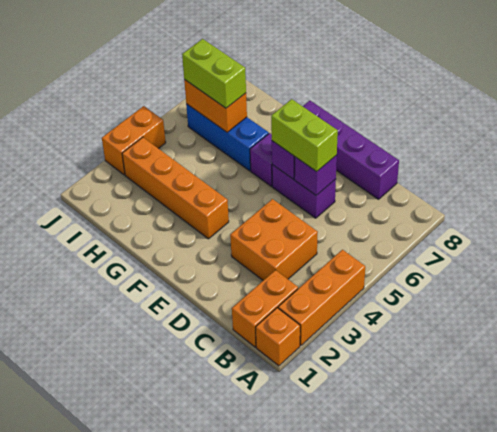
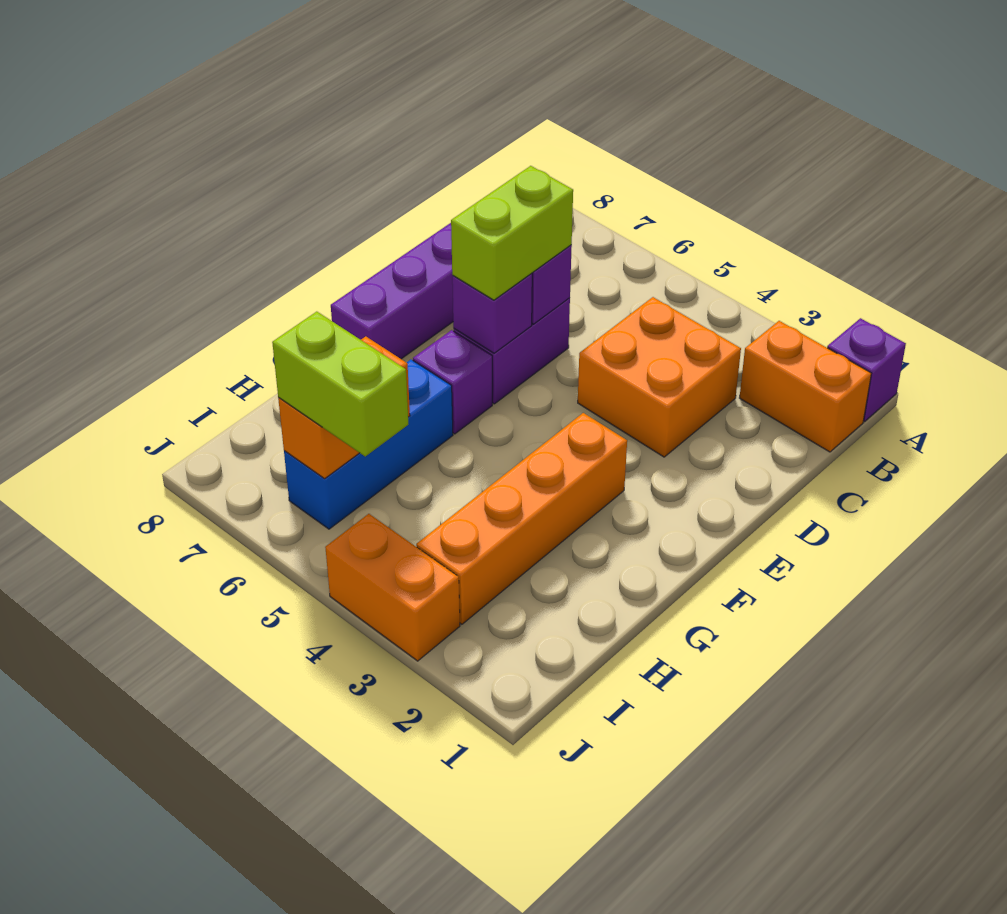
orange 1x1 brick [256,308,300,366] -> purple 1x1 brick [827,318,906,421]
orange 1x3 brick [278,250,365,345] -> none
lime 1x2 brick [182,39,246,108] -> lime 1x2 brick turned to [272,312,408,456]

